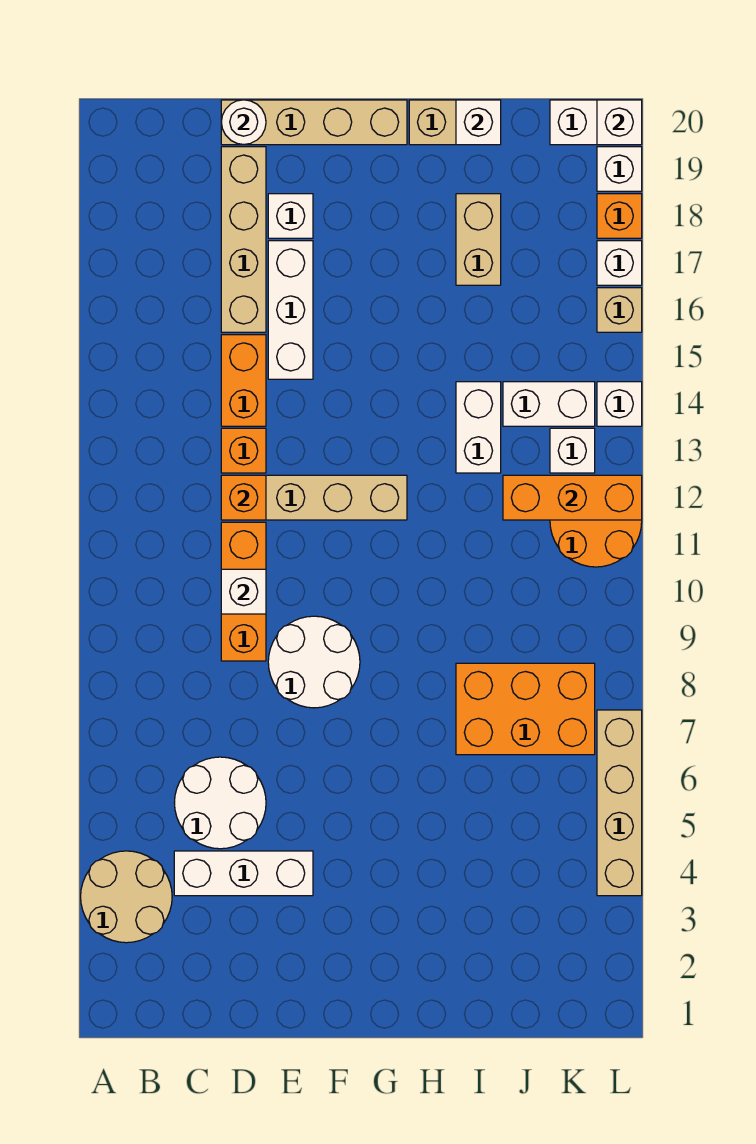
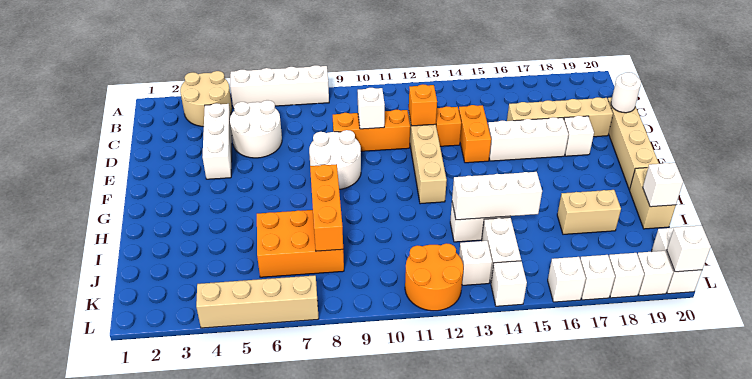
none -> white 1x4 brick [230,65,329,108]
orange 1x2 brick [221,335,266,426] -> orange 1x2 brick turned to [459,105,491,163]
orange 2x3 brick [456,663,595,755] -> orange 2x3 brick turned to [257,210,344,277]
none -> white 1x3 brick [452,172,542,220]
orange 1x3 brick [503,475,642,520] -> orange 1x3 brick moved to [310,164,343,251]
tan 1x1 brick [597,288,642,332] -> white 1x1 brick [548,257,586,302]
orange 1x1 brick [597,194,642,238] -> white 1x1 brick [609,253,644,298]

